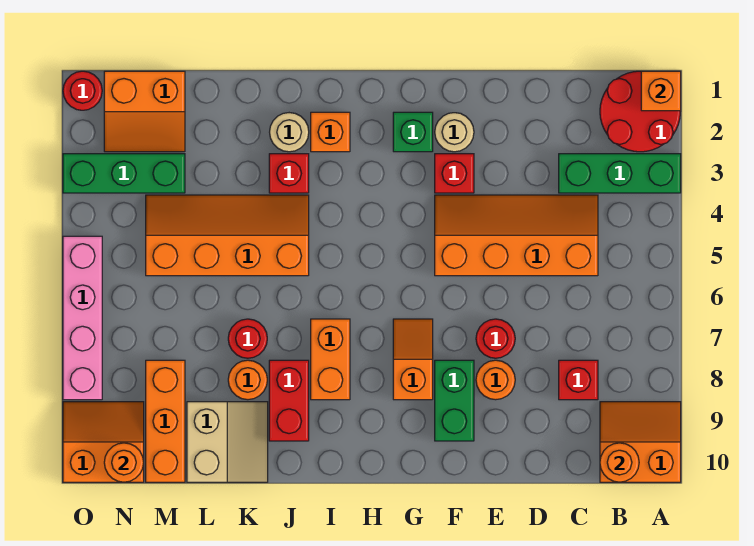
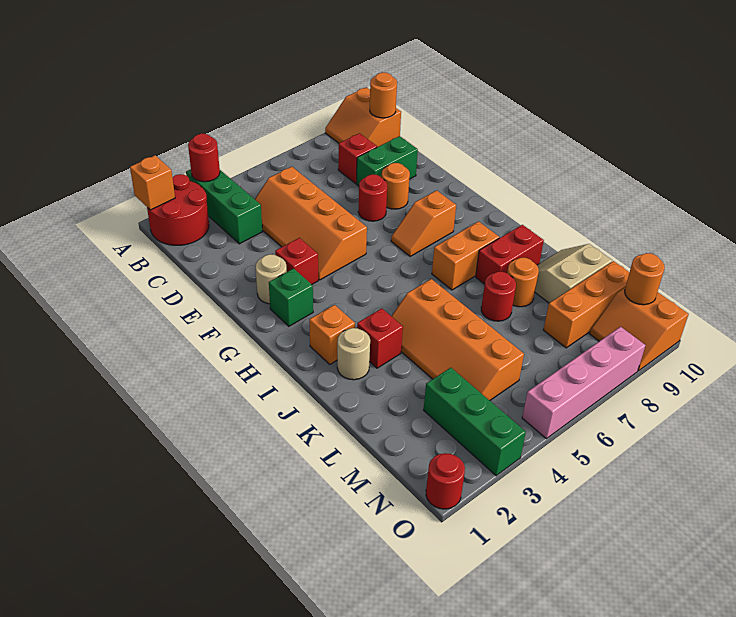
none -> red 1x1 round brick [188,134,220,182]
green 1x2 brick [435,360,474,441] -> green 1x2 brick moved to [356,136,418,186]
orange 2x2 slope [104,71,185,152] -> none

